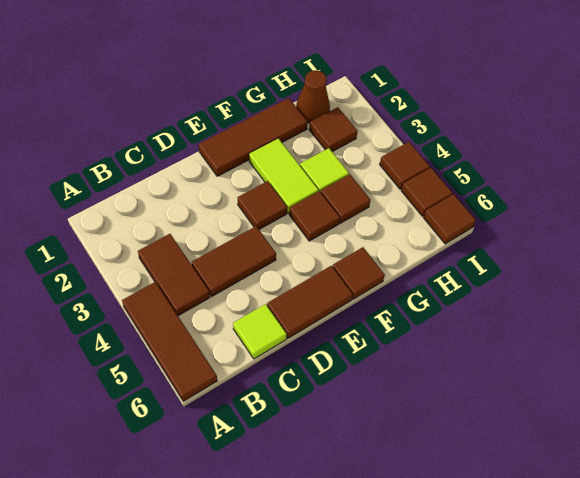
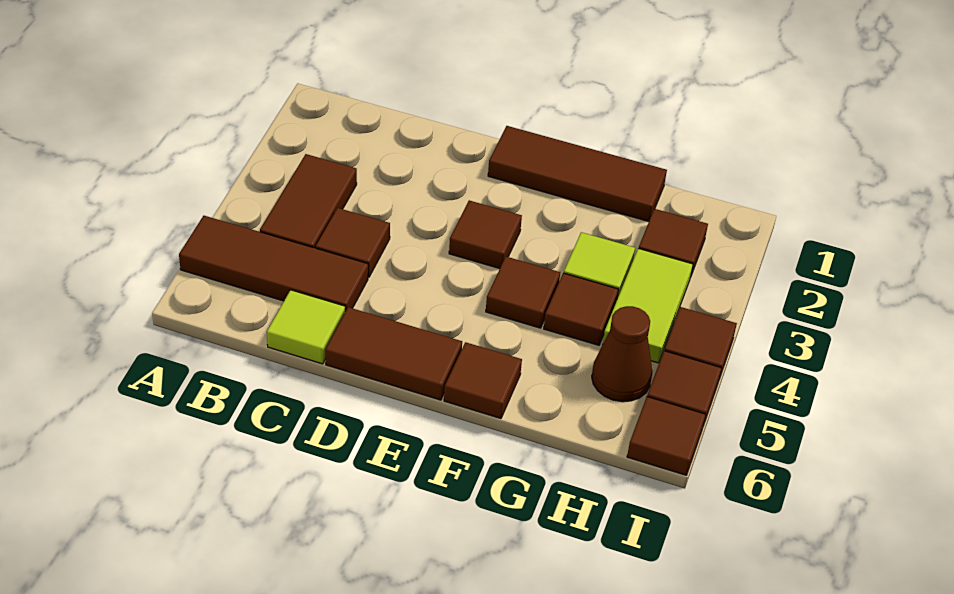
brown 1x3 tile [122,282,217,401] -> brown 1x3 tile turned to [179,216,368,311]
brown 1x2 tile [192,226,276,297] -> brown 1x1 tile [316,208,390,277]
lime 1x2 tile [249,138,318,213] -> lime 1x2 tile moved to [603,248,693,363]
brown 1x1 cone [296,70,330,123] -> brown 1x1 cone moved to [592,306,652,402]

